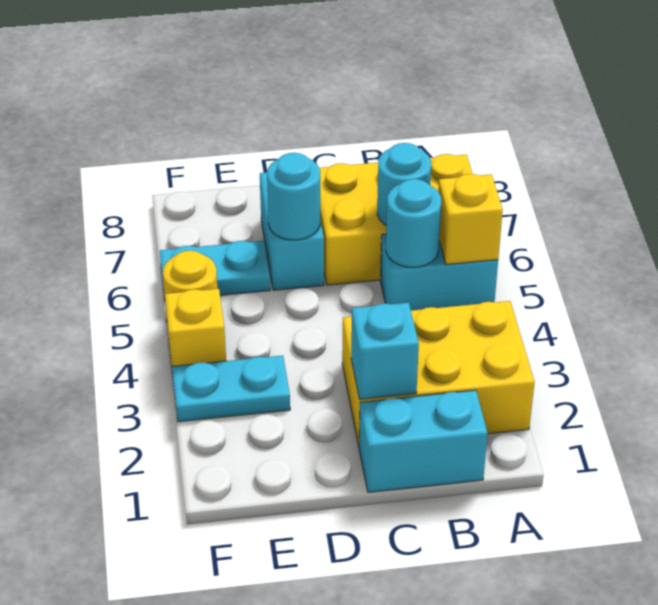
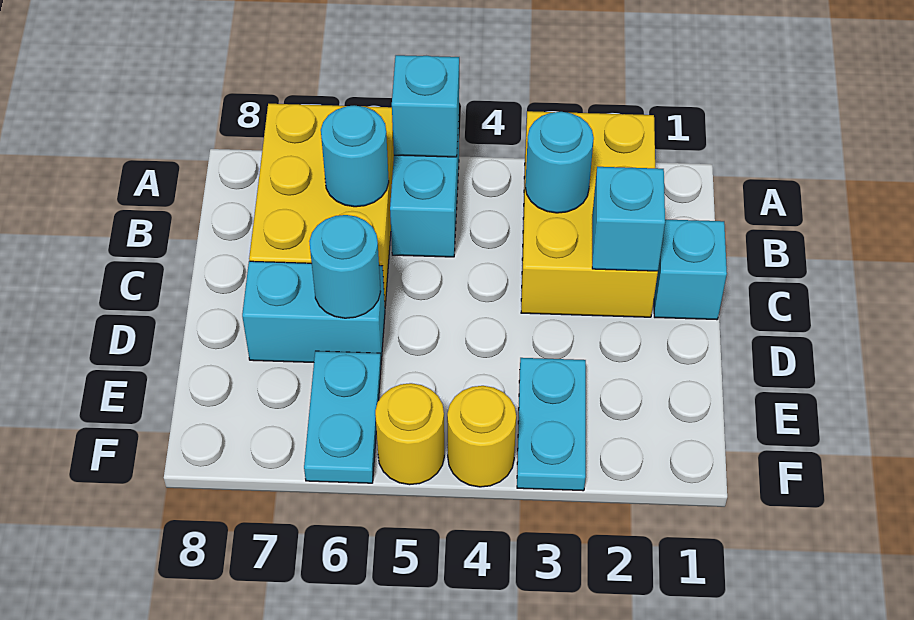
yellow 1x1 brick [438,174,503,265] -> cyan 1x1 brick [392,55,459,157]
cyan 1x2 brick [359,390,488,492] -> cyan 1x1 brick [654,219,727,320]
cyan 1x1 round brick [386,179,441,267] -> cyan 1x1 round brick moved to [525,112,594,213]
yellow 1x1 brick [165,289,226,374] -> yellow 1x1 round brick [447,386,516,487]

